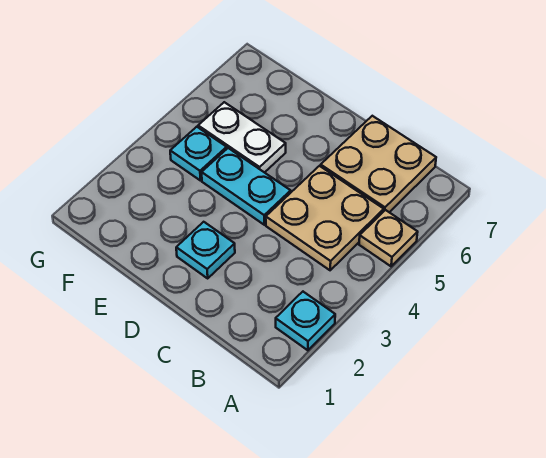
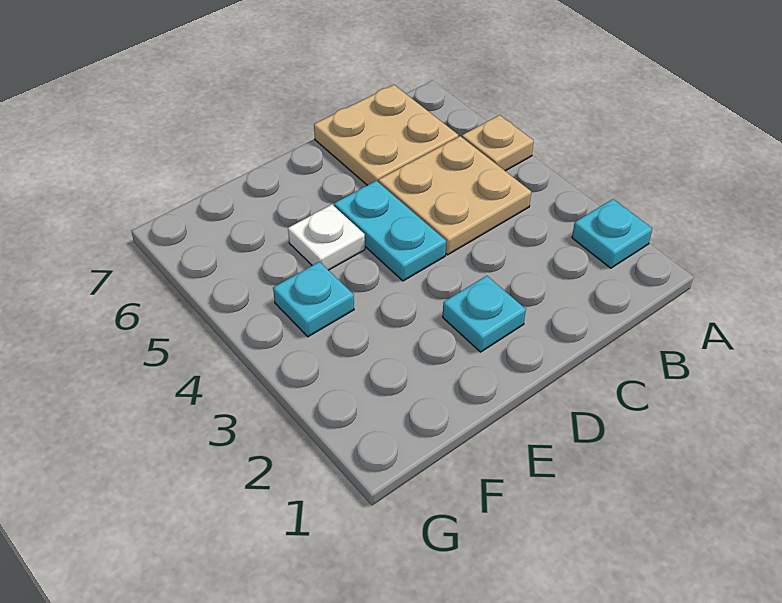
cyan 1x2 plate [202,148,291,225] -> cyan 1x2 plate turned to [334,181,446,281]
white 1x2 plate [198,102,286,173] -> white 1x1 plate [288,205,365,270]

